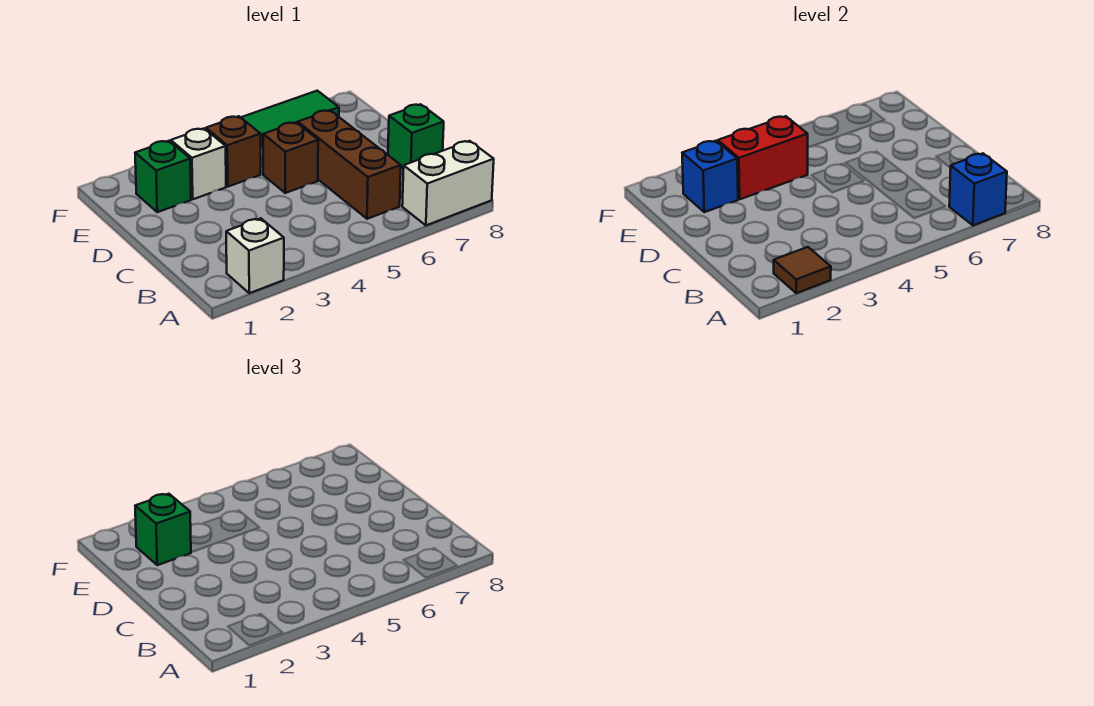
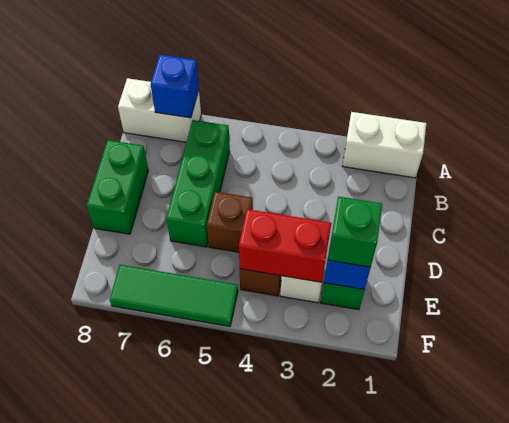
white 1x1 brick [226,218,284,293] -> white 1x2 brick [343,112,426,178]
brown 1x1 tile [774,247,831,293] -> none
brown 1x3 brick [298,110,401,219] -> green 1x3 brick [166,120,230,247]
green 1x1 brick [388,104,444,169] -> green 1x2 brick [86,140,149,234]

